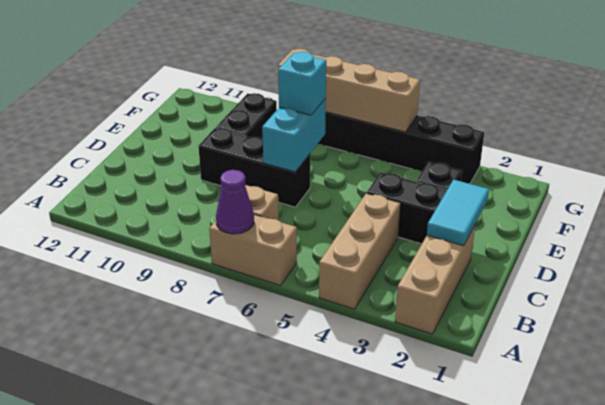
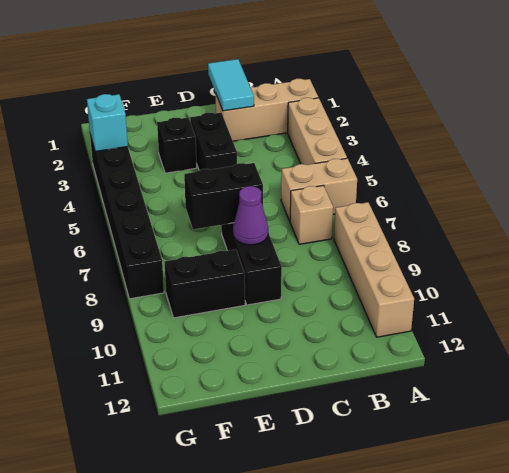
tan 1x3 brick [319,193,400,309] -> tan 1x3 brick turned to [288,98,347,165]
tan 1x2 brick [209,214,297,286] -> tan 1x2 brick turned to [281,158,357,221]
purple 1x1 cone [216,170,254,234] -> purple 1x1 cone moved to [233,186,268,245]
cyan 1x2 tile [427,180,489,246] -> cyan 1x2 tile turned to [208,59,254,111]
cyan 1x2 brick [262,99,326,172] -> black 1x2 brick [184,163,263,229]
cyan 1x1 brick [278,52,326,115] -> cyan 1x1 brick moved to [87,94,128,152]
tan 1x4 brick [278,49,420,132] -> tan 1x4 brick moved to [334,202,414,337]

